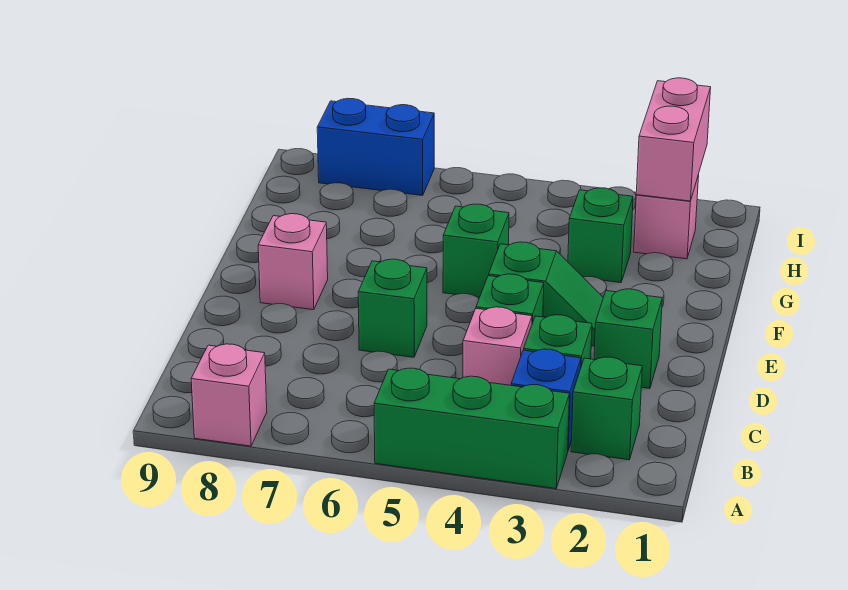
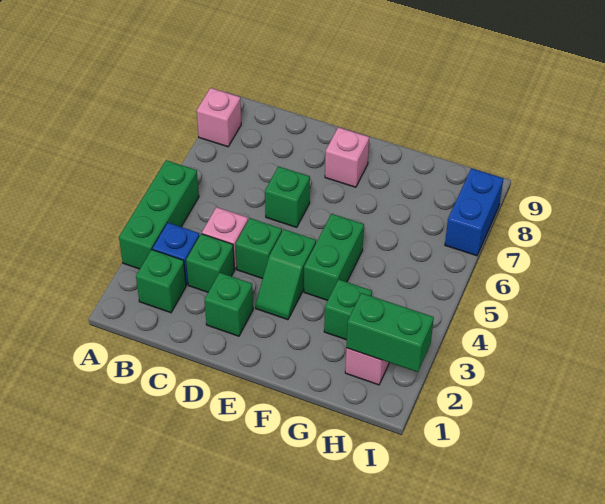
green 1x1 brick [443,204,509,297] -> green 1x2 brick [304,214,364,300]
pink 1x2 brick [636,78,711,201] -> green 1x2 brick [346,293,434,372]

